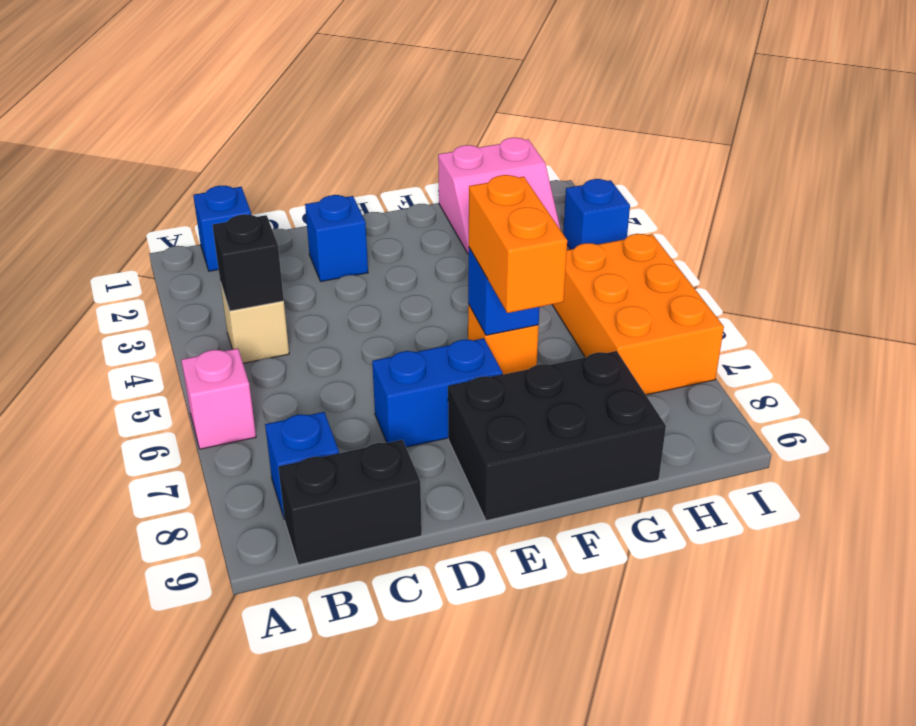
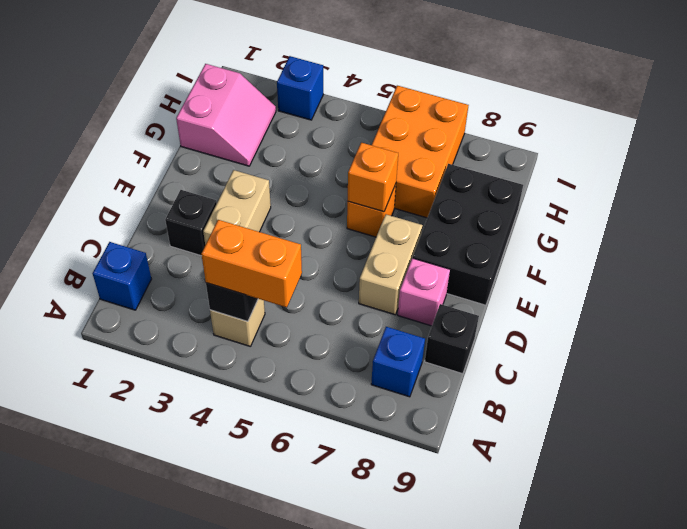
pink 1x1 brick [182,348,256,449] -> pink 1x1 brick moved to [398,258,450,326]
black 1x2 brick [278,440,422,565] -> black 1x1 brick [425,304,479,374]
blue 1x1 brick [305,195,368,281] -> black 1x1 brick [165,190,217,256]
none -> tan 1x2 brick [203,170,271,245]
blue 1x2 brick [372,338,503,447] -> tan 1x2 brick [359,214,423,315]
blue 1x1 brick [468,248,539,335] -> orange 1x1 brick [347,143,398,212]
orange 1x2 brick [469,175,567,313] -> orange 1x2 brick moved to [201,220,302,307]
orange 2x3 brick [552,234,724,395] -> orange 2x3 brick turned to [372,86,469,218]

